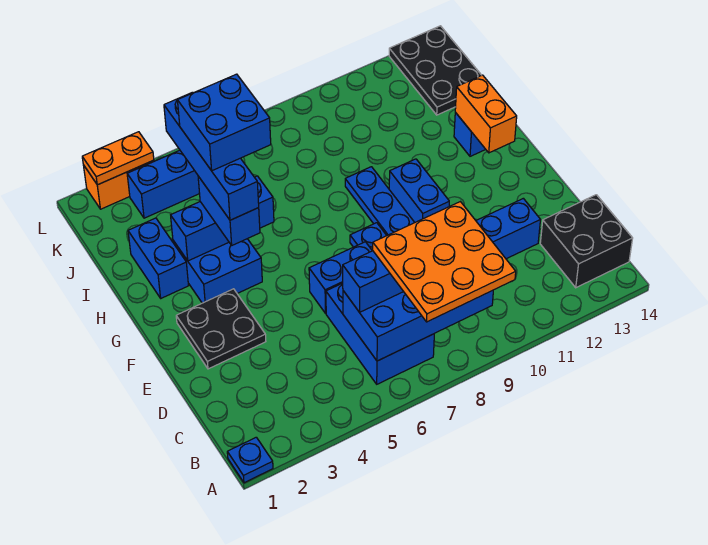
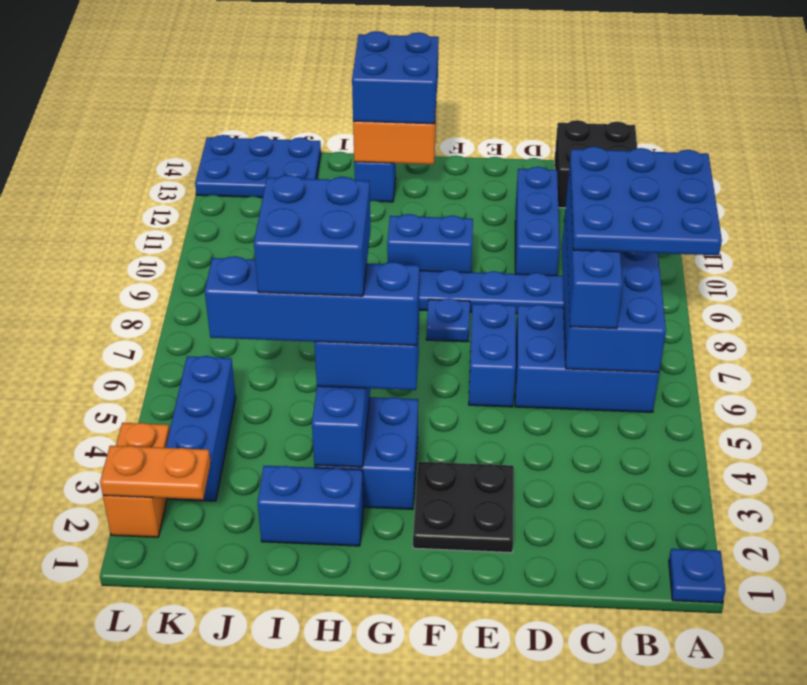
orange 3x3 plate [373,202,516,322] -> blue 3x3 plate [570,147,722,255]
none -> blue 2x2 brick [352,31,439,124]
black 2x3 plate [389,26,482,115] -> blue 2x3 plate [195,135,321,198]
orange 1x2 plate [82,132,154,185] -> orange 1x2 plate turned to [100,446,210,500]

